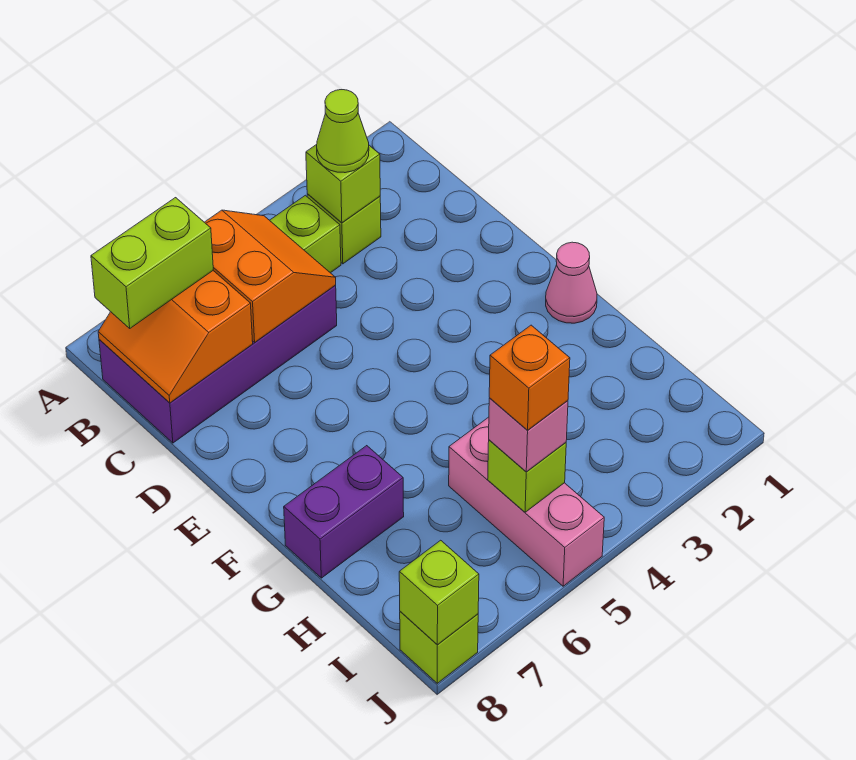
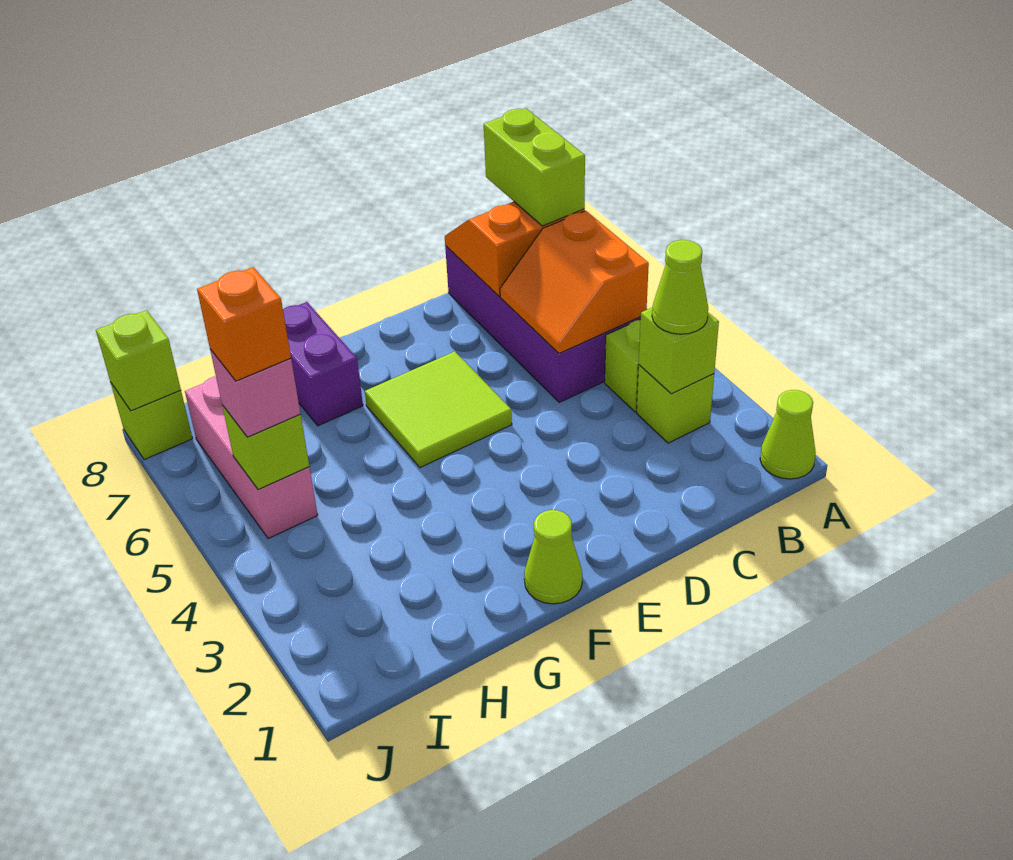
none -> lime 1x1 cone [760,390,816,479]
orange 2x2 slope [205,210,336,342] -> orange 2x2 slope turned to [500,211,649,353]
none -> lime 2x2 tile [365,352,512,468]
pink 1x1 cone [546,242,597,323] -> lime 1x1 cone [524,510,582,604]
pink 1x3 brick [449,417,604,586] -> pink 1x3 brick turned to [185,376,318,539]

